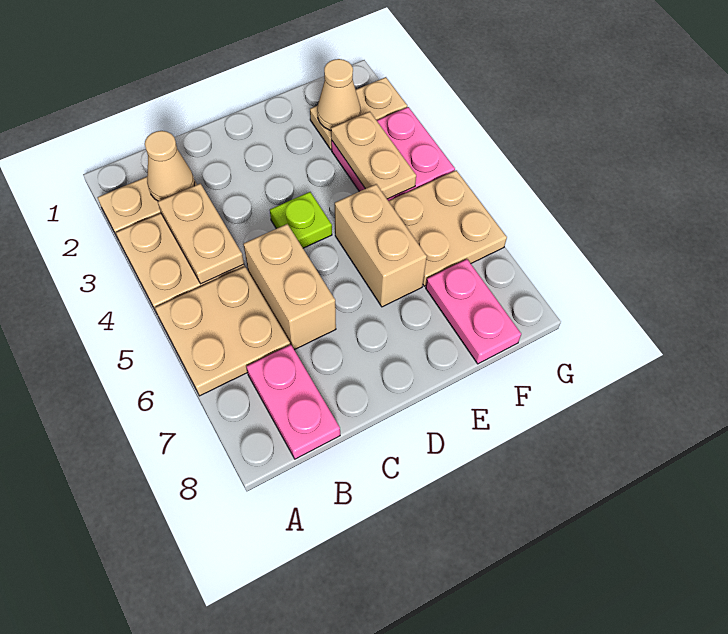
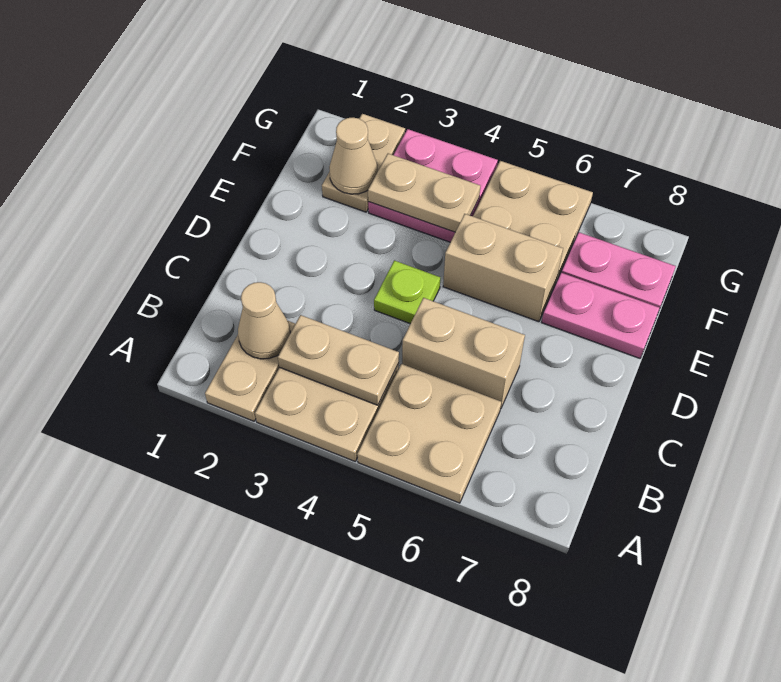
pink 1x2 plate [246,345,340,459] -> pink 1x2 plate moved to [542,273,660,358]

